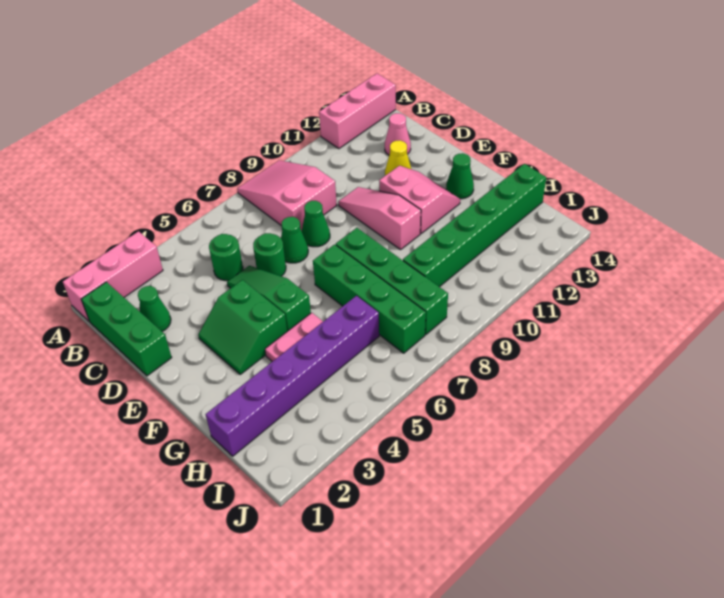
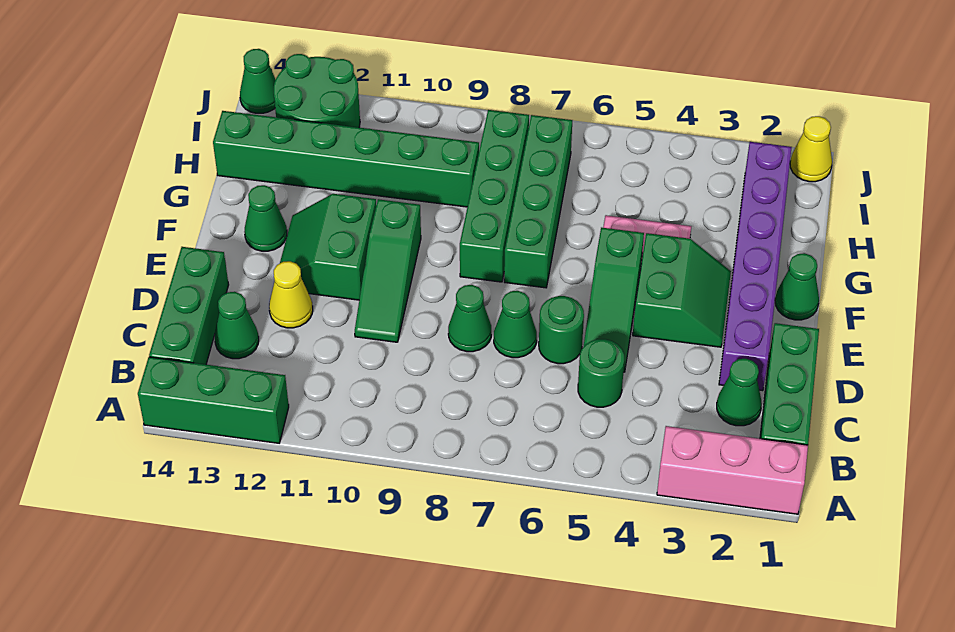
pink 2x3 slope [237,160,337,231] -> none
pink 1x3 brick [319,74,396,149] -> green 1x3 brick [138,357,289,443]
none -> green 1x3 brick [149,247,229,364]
pink 1x1 cone [385,113,411,155] -> green 1x1 cone [215,292,259,359]
pink 1x3 slope [338,187,421,250] -> green 1x3 slope [355,199,421,342]
pink 2x2 slope [379,166,460,233] -> green 2x2 slope [280,194,376,300]
none -> green 1x1 cone [775,253,819,320]
purple 1x6 brick [206,296,379,456] -> purple 1x6 brick turned to [719,142,792,391]
none -> green 2x2 round brick [274,54,360,128]
none -> yellow 1x1 cone [790,116,832,182]
none -> green 1x1 cone [240,49,276,113]

